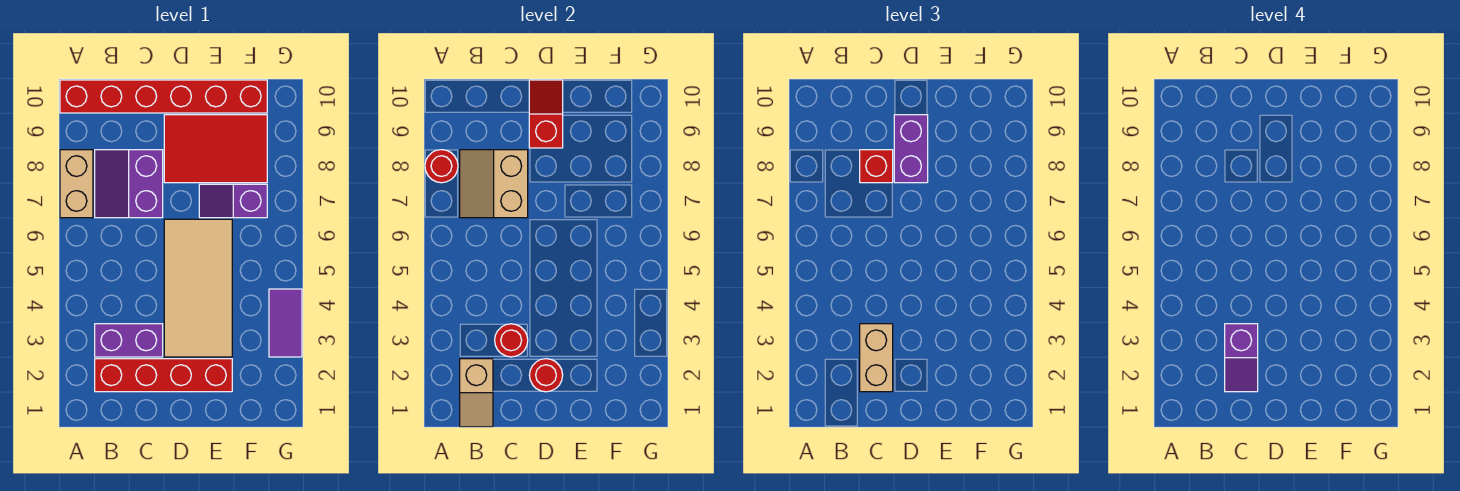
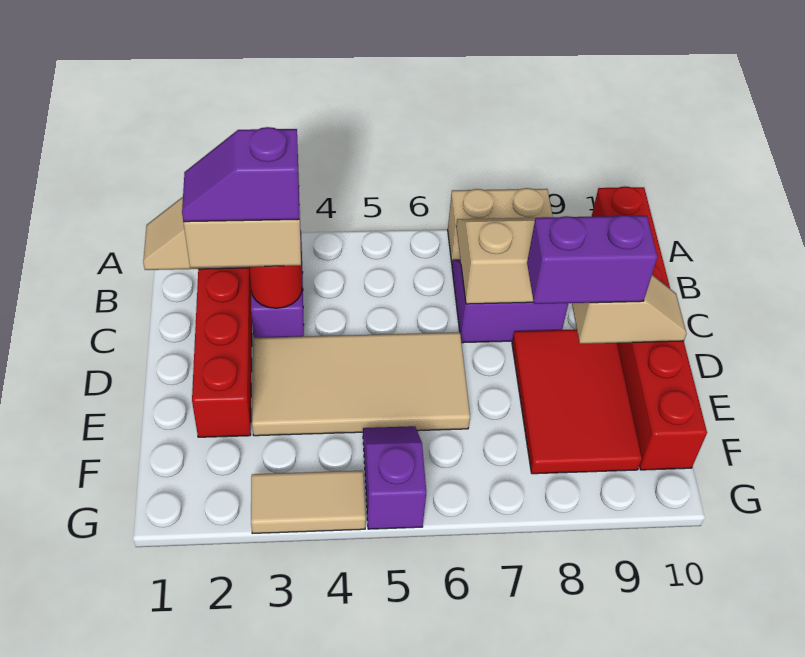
red 1x1 round brick [425,150,458,183] -> none
red 1x1 brick [860,150,893,183] -> none
red 1x1 round brick [529,359,563,392] -> none
red 1x2 slope [529,80,563,148] -> tan 1x2 slope [572,275,686,344]
purple 1x2 slope [199,184,267,218] -> purple 1x2 slope moved to [363,426,426,529]
purple 1x2 tile [269,289,302,357] -> tan 1x2 tile [251,471,366,533]

